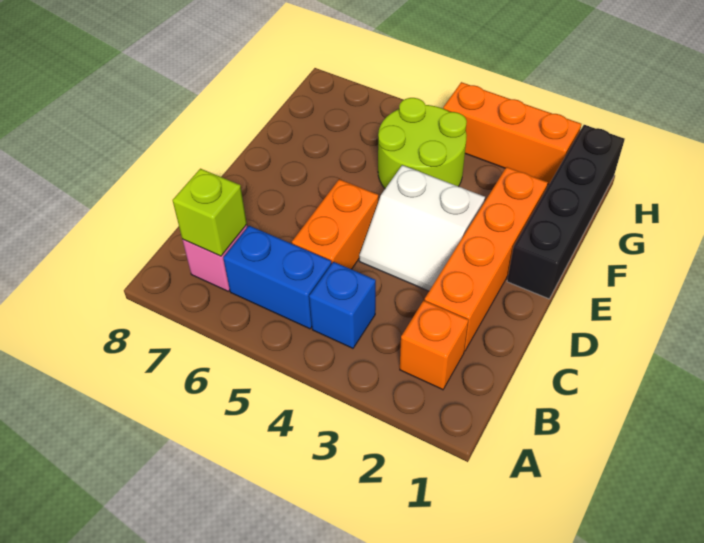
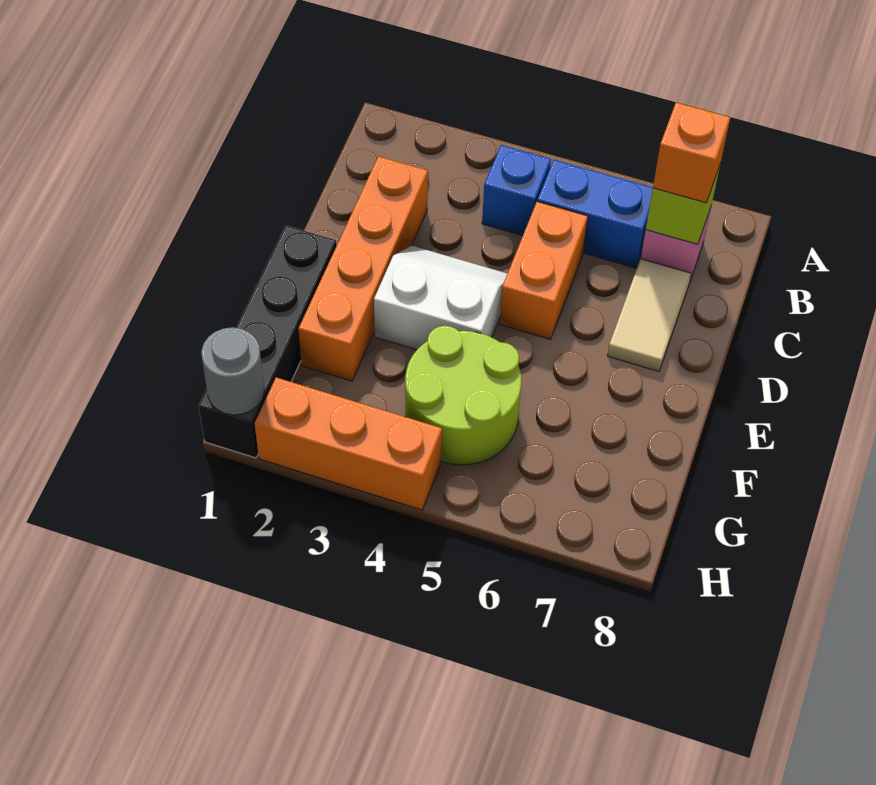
orange 1x1 brick [400,301,469,390] -> orange 1x1 brick moved to [653,102,730,203]
none -> tan 1x2 tile [607,259,691,371]
none -> grey 1x1 round brick [201,327,264,415]

